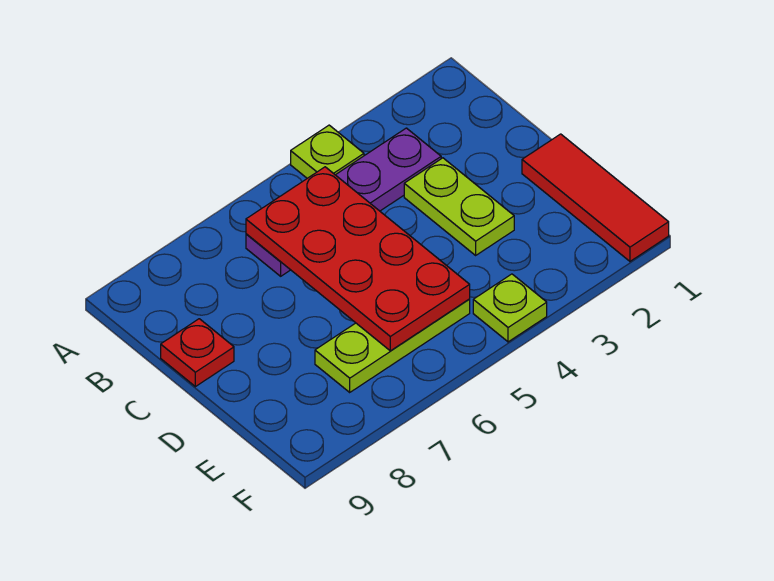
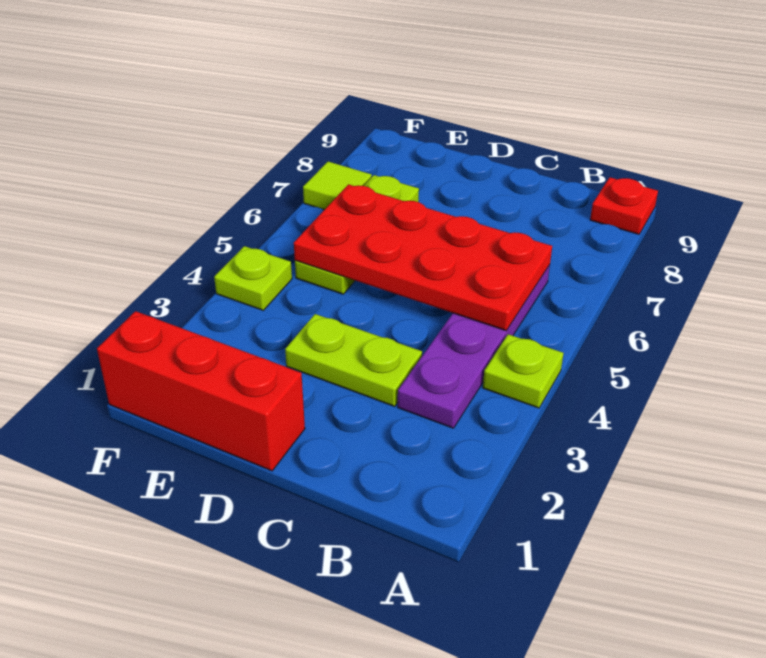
red 1x1 plate [161,319,234,387] -> red 1x1 plate moved to [590,177,658,234]
red 1x3 tile [522,134,669,261] -> red 1x3 brick [97,311,305,471]
none -> lime 1x1 tile [303,162,372,210]

